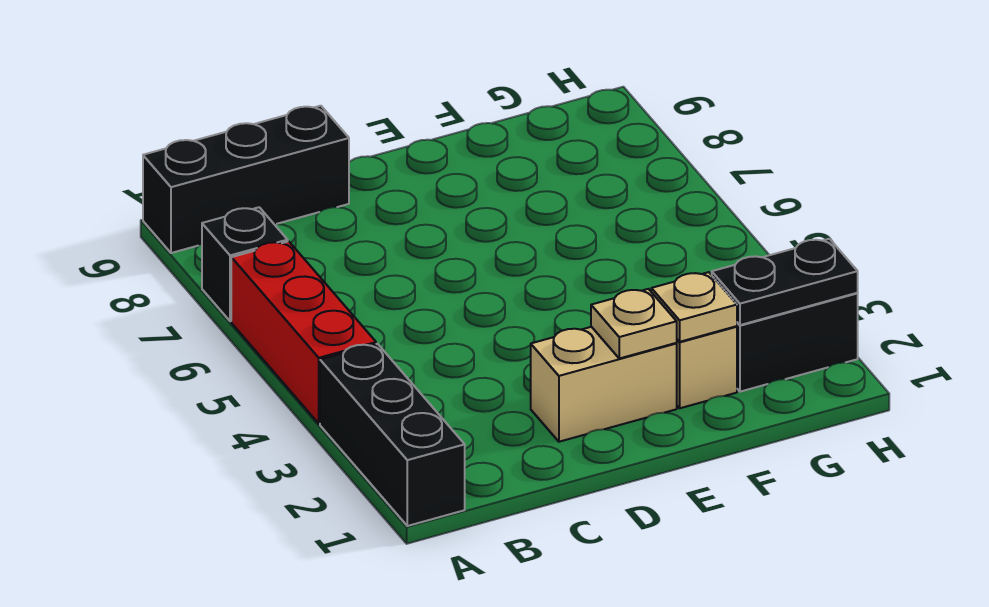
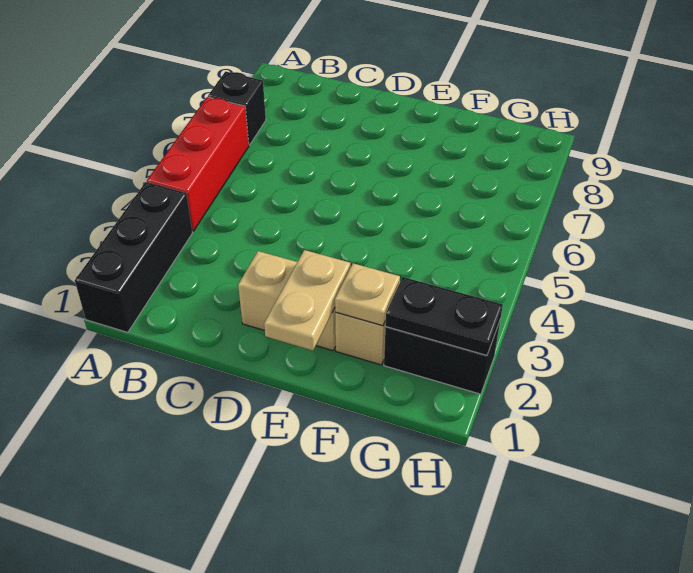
black 1x3 brick [143,106,349,253] -> none
tan 1x1 plate [591,289,677,358] -> tan 1x2 plate [264,250,350,350]

